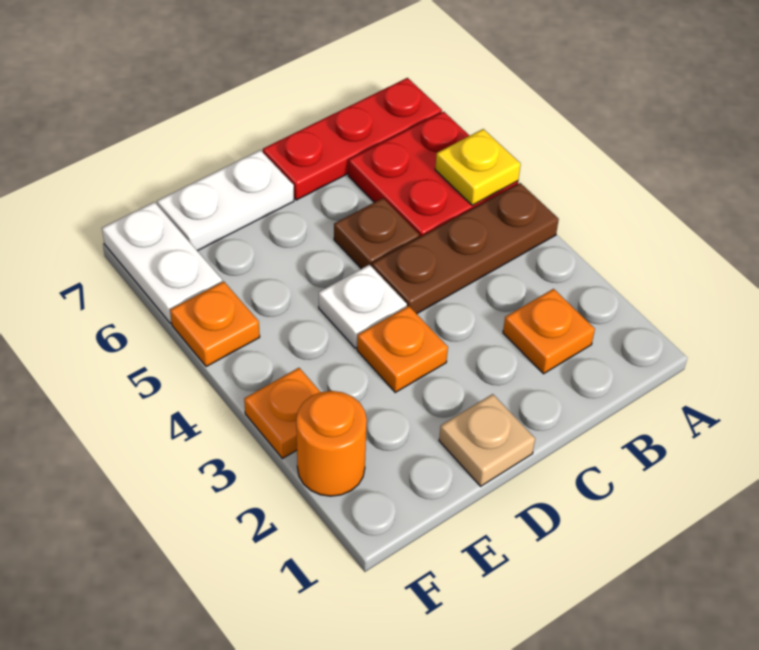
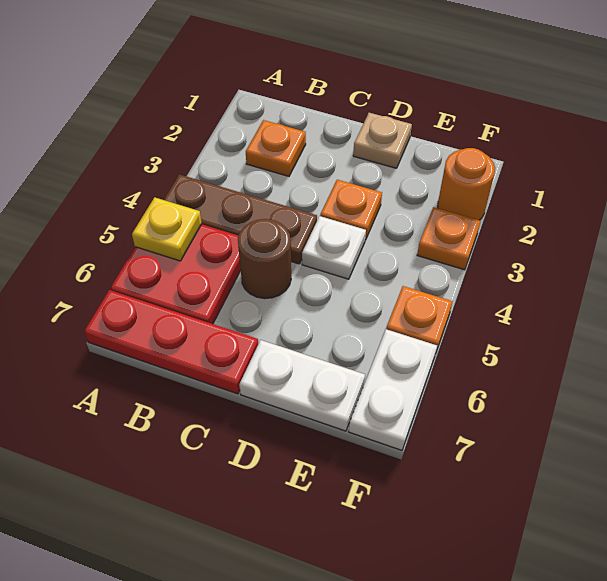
brown 1x1 plate [334,198,419,269] -> brown 1x1 round brick [238,219,291,299]

